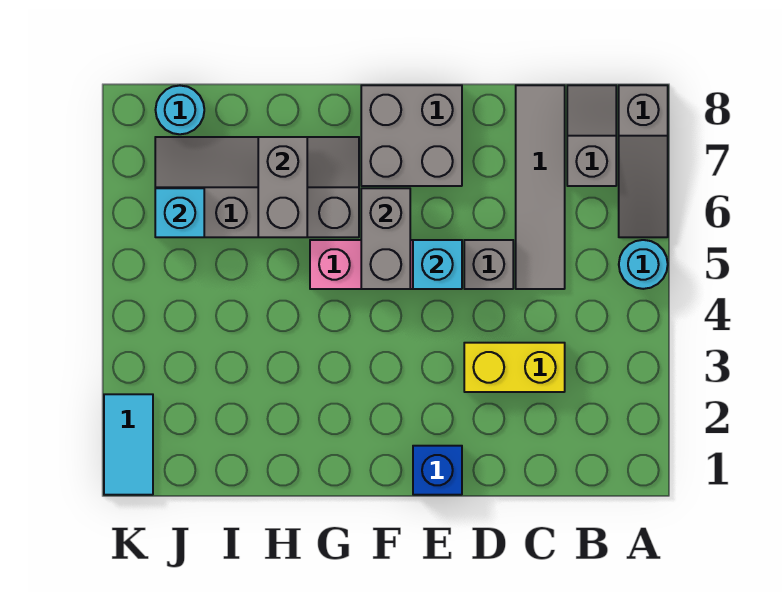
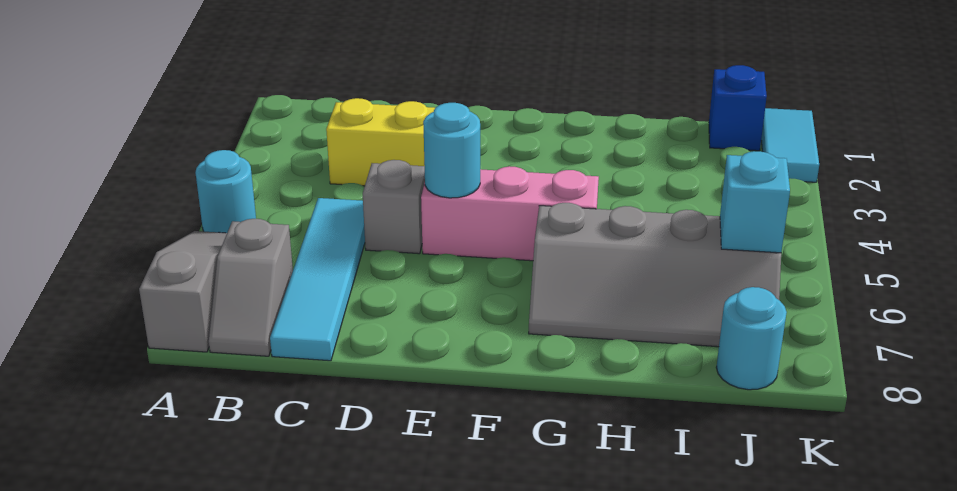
grey 1x4 tile [516,85,565,289] -> cyan 1x4 tile [270,198,365,361]
blue 1x1 brick [413,446,462,495] -> blue 1x1 brick moved to [709,65,767,151]
cyan 1x1 brick [413,240,462,289] -> cyan 1x1 round brick [423,103,480,198]
grey 2x2 brick [361,85,462,186] -> none
grey 1x2 brick [361,188,410,289] -> none
grey 1x2 brick [258,137,307,237] -> none

